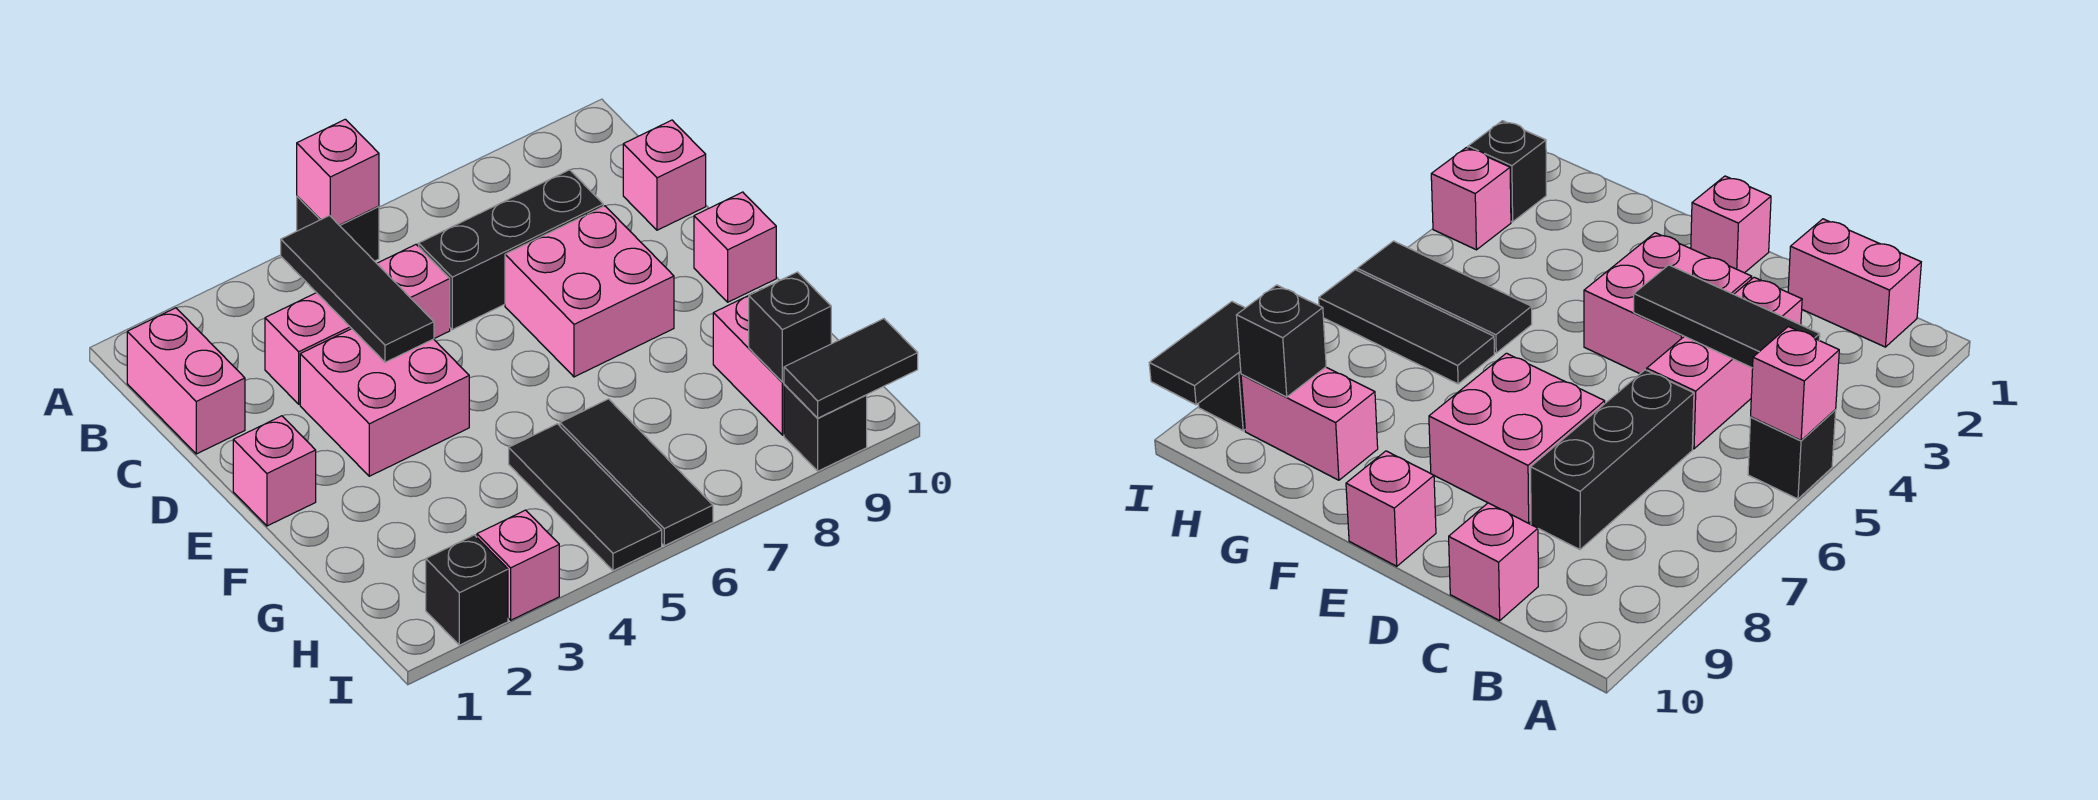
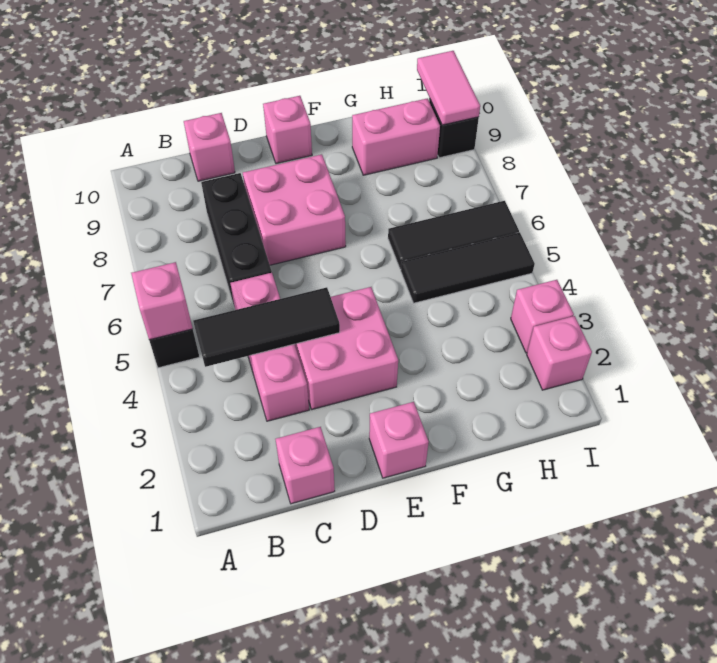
pink 1x2 brick [127,308,245,454] -> pink 1x1 brick [276,427,335,504]
black 1x1 brick [749,272,831,382] -> none
black 1x1 brick [426,535,508,645] -> pink 1x1 brick [527,316,592,390]
black 1x2 tile [784,319,918,418] -> pink 1x2 tile [417,51,480,125]

